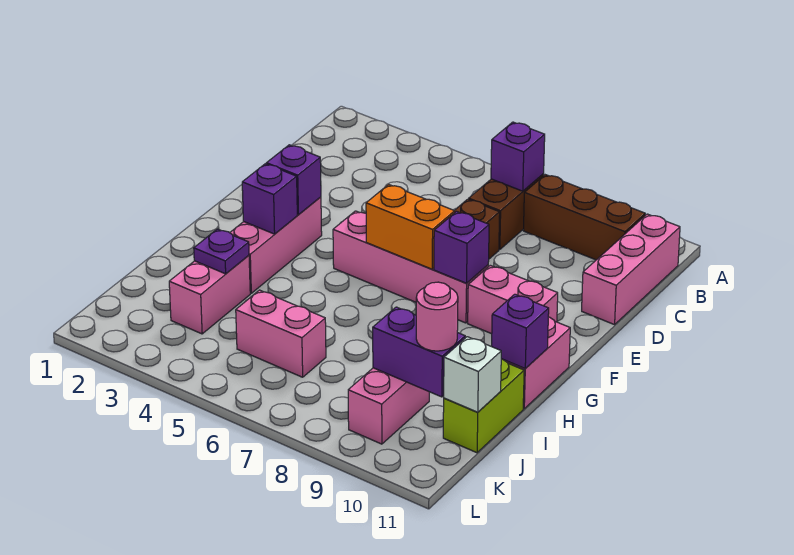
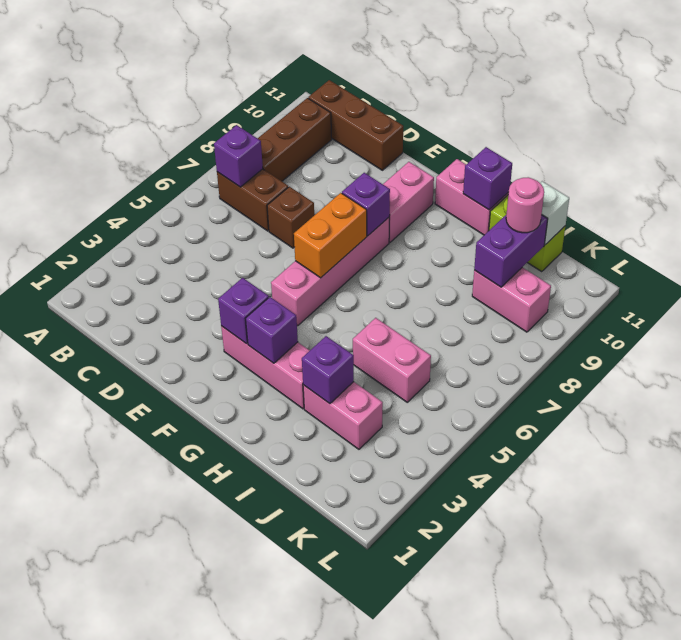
pink 1x3 brick [582,214,680,325] -> brown 1x3 brick [308,80,403,170]
purple 1x1 plate [194,229,249,274] -> purple 1x1 brick [302,336,354,404]
pink 1x2 brick [236,290,326,377] -> pink 1x2 brick turned to [353,318,431,402]

